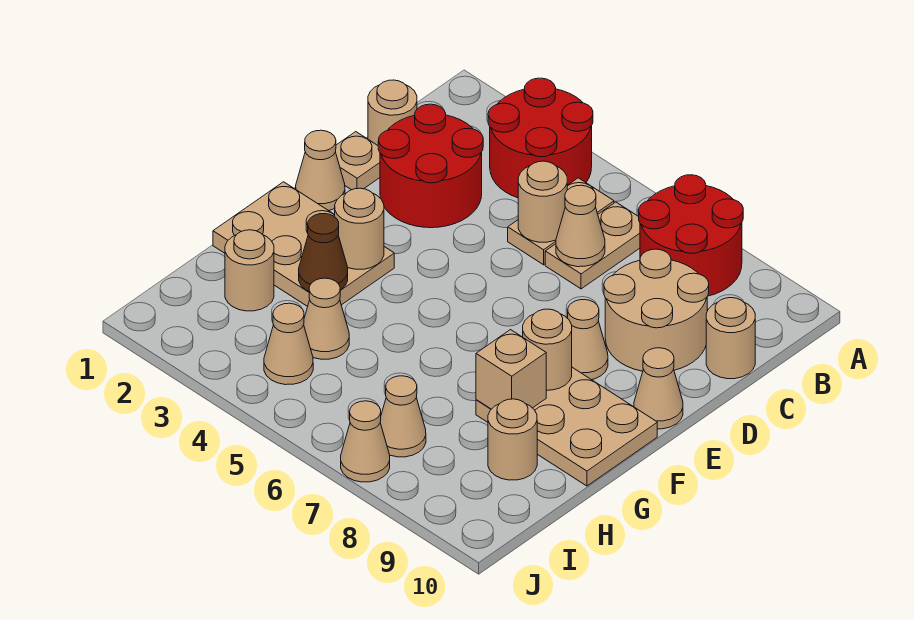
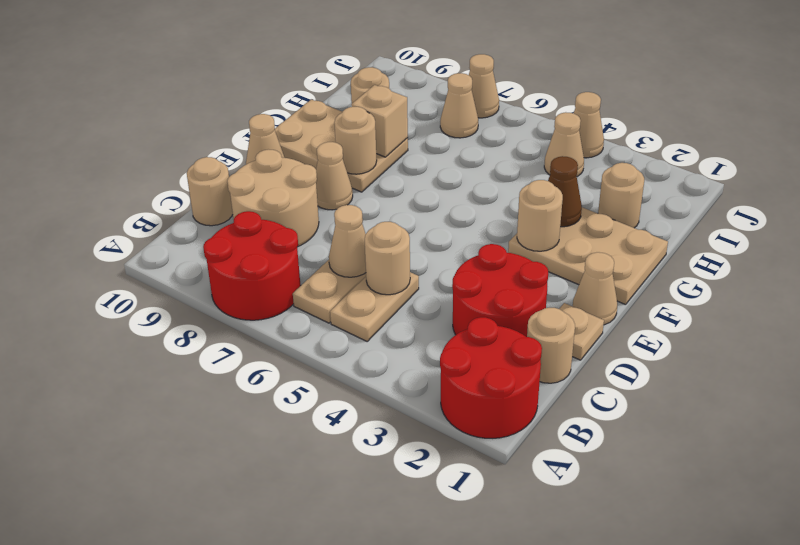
red 2x2 round brick [488,78,593,198] -> red 2x2 round brick moved to [440,317,542,438]
tan 1x1 cone [304,278,349,359] -> tan 1x1 cone moved to [574,92,604,158]

